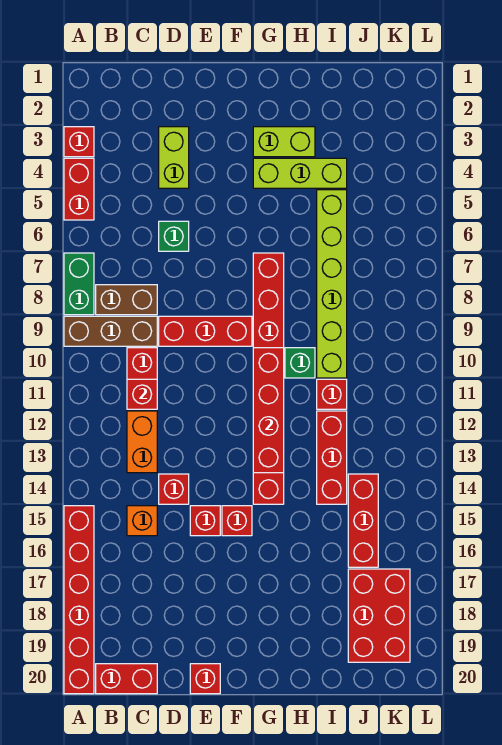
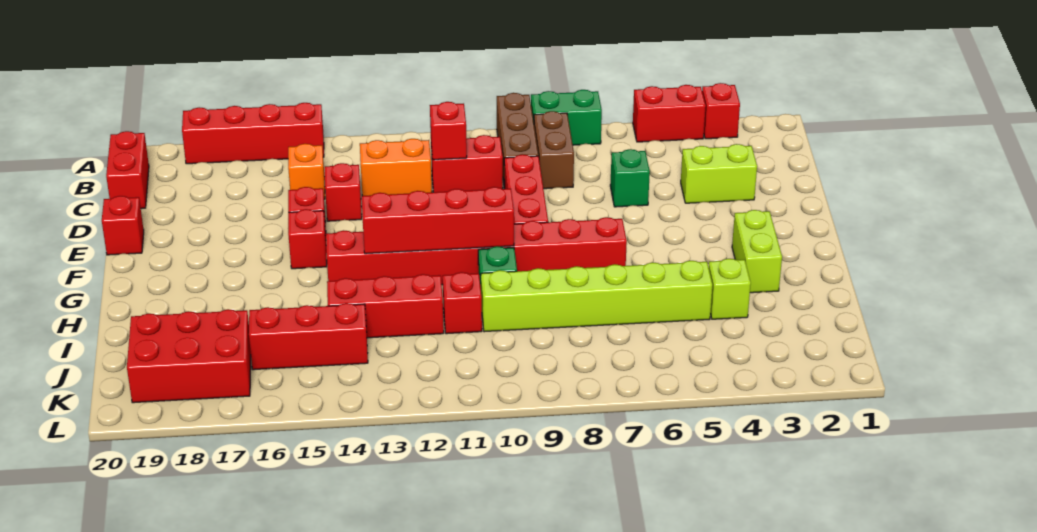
red 1x6 brick [64,506,94,694] -> red 1x4 brick [182,103,324,164]
lime 1x3 brick [253,158,347,188] -> lime 1x1 brick [709,259,751,319]

